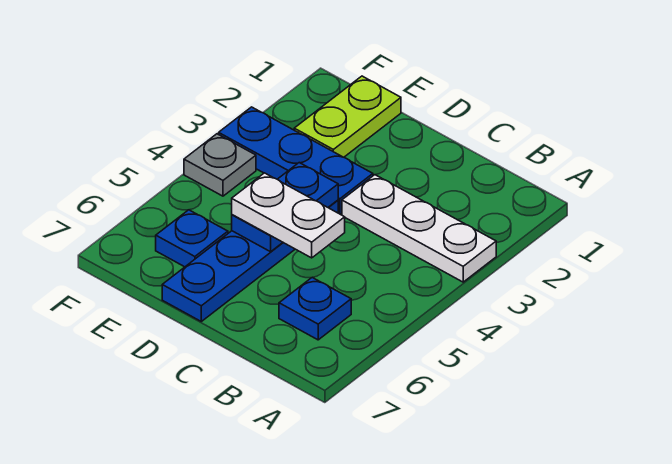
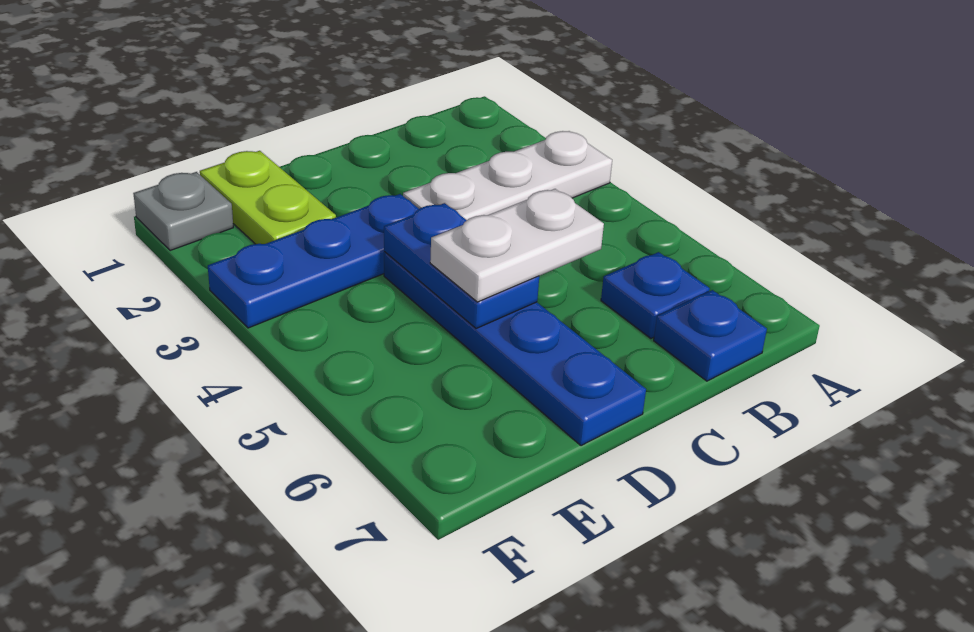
blue 1x1 plate [156,210,228,267] -> blue 1x1 plate moved to [654,290,767,381]
grey 1x1 plate [184,134,256,196] -> grey 1x1 plate moved to [133,172,233,251]

